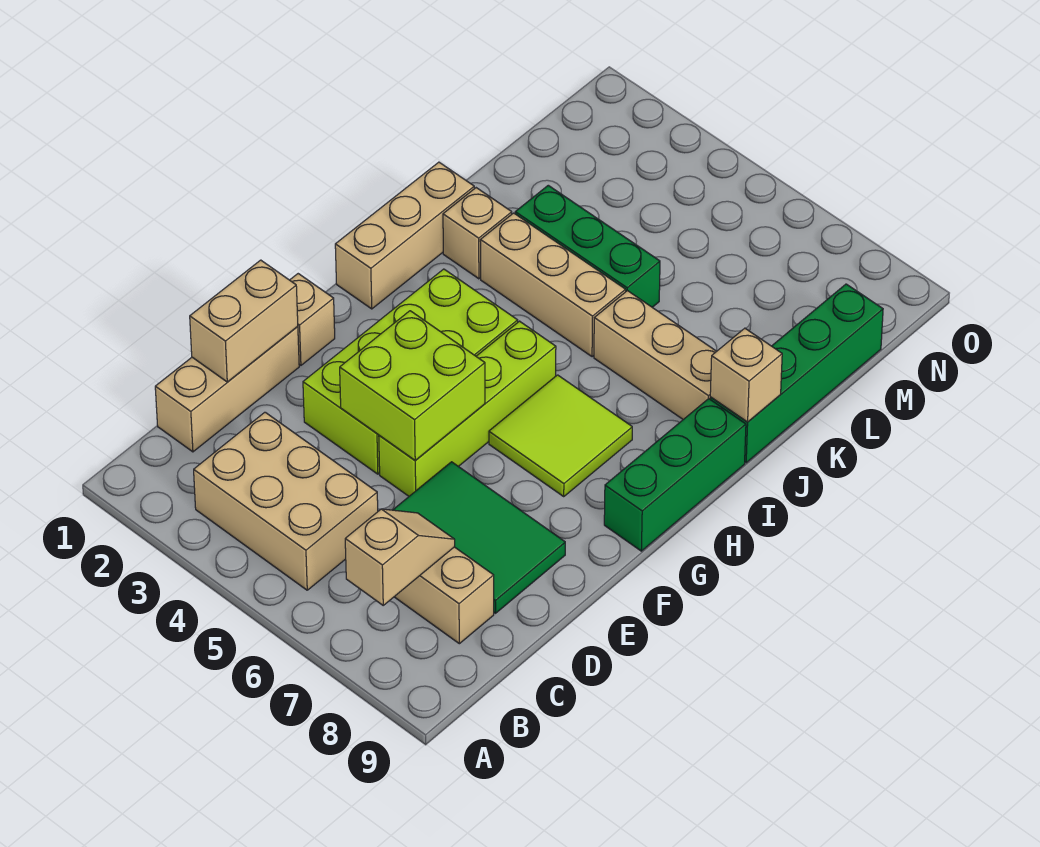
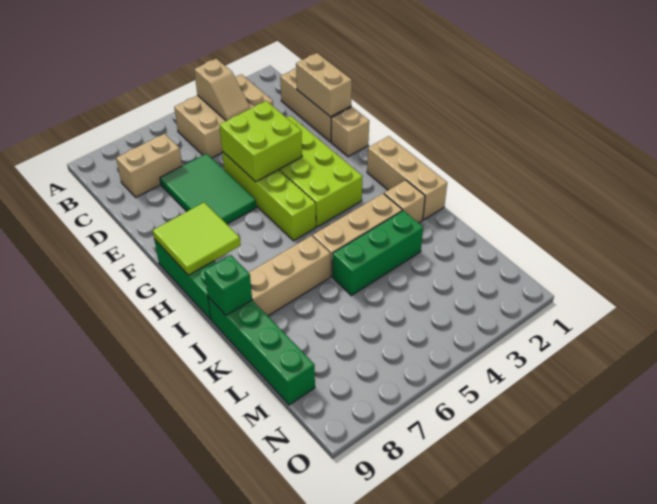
tan 1x2 slope [345,509,455,605] -> tan 1x2 slope moved to [194,59,250,121]
green 2x3 tile [393,462,565,613] -> green 2x3 tile turned to [160,154,257,224]
lime 2x2 tile [489,375,632,496] -> lime 2x2 tile moved to [153,202,241,275]
tan 1x1 brick [710,328,782,422] -> green 1x1 brick [204,255,252,315]

